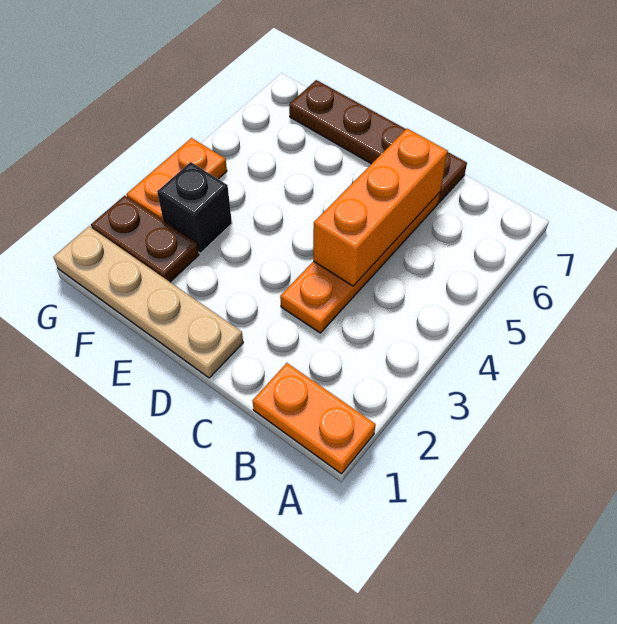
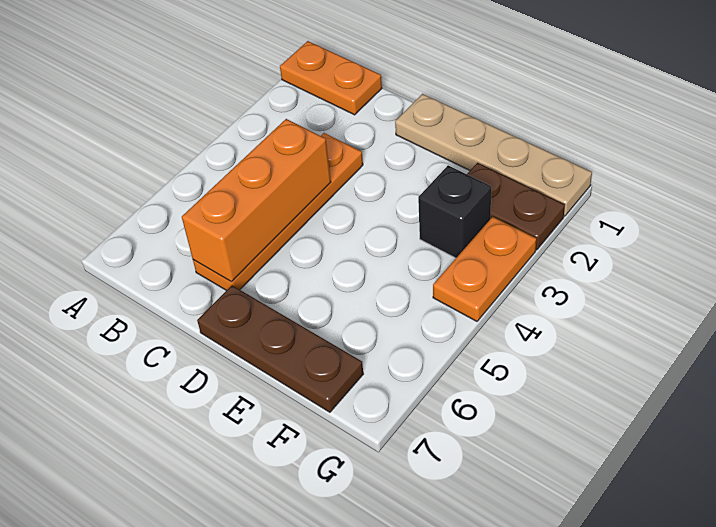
brown 1x4 plate [289,80,467,202] -> brown 1x3 plate [197,286,363,412]

